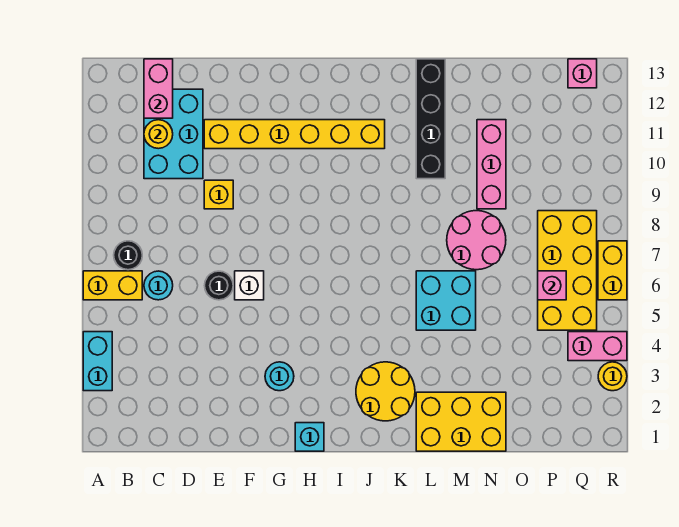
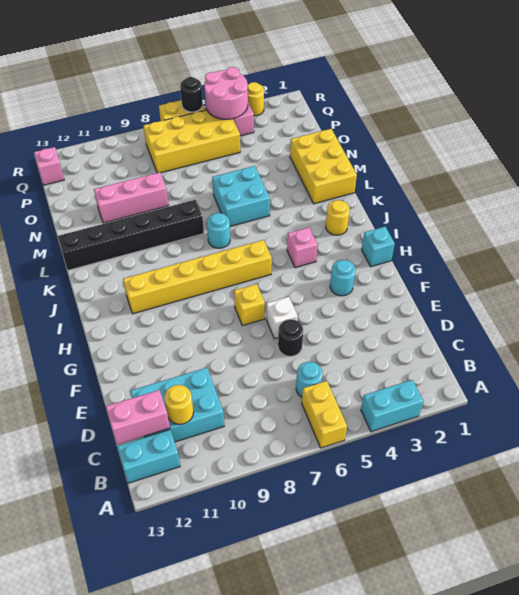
black 1x1 round brick [114,241,142,270] -> black 1x1 round brick moved to [180,77,203,112]
none -> cyan 1x2 brick [117,430,180,483]
yellow 1x1 brick [204,180,233,209] -> yellow 1x1 brick moved to [234,284,265,326]
yellow 1x6 brick [204,120,385,149] -> yellow 1x6 brick turned to [123,240,272,314]
yellow 2x2 round brick [356,362,415,421] -> yellow 1x1 round brick [326,200,350,235]
none -> cyan 1x1 round brick [207,213,230,248]
black 1x4 brick [416,59,445,179] -> black 1x6 brick [58,200,204,270]
pink 2x2 round brick [447,211,506,270] -> pink 2x2 round brick moved to [204,67,248,119]
pink 1x1 brick [538,271,566,300] -> pink 1x1 brick moved to [287,227,318,268]

